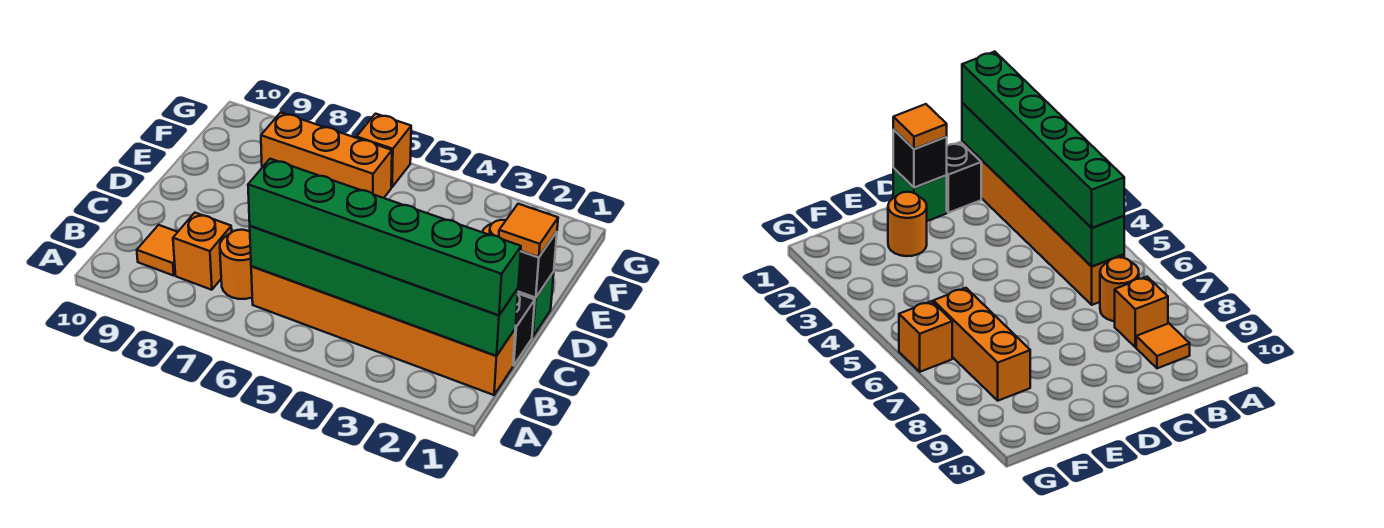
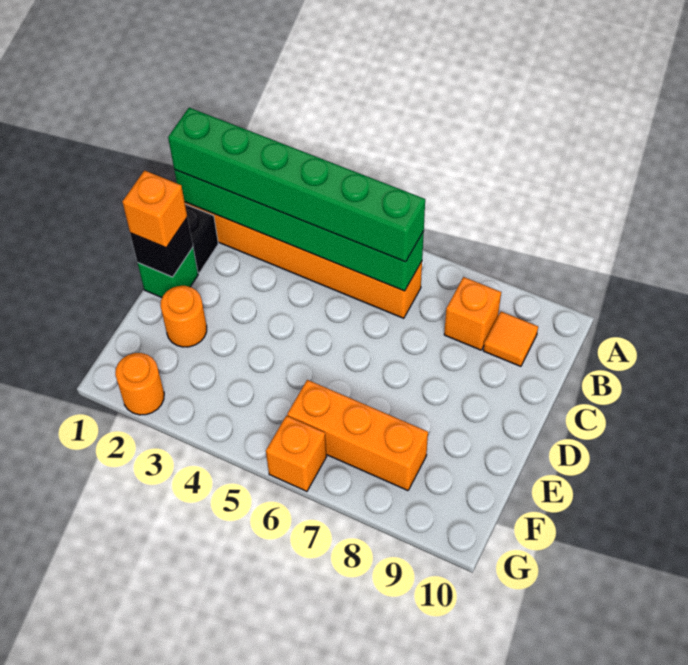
orange 1x1 round brick [220,230,252,299] -> orange 1x1 round brick moved to [115,353,164,415]
orange 1x1 tile [499,204,558,257] -> orange 1x1 brick [122,170,187,248]

